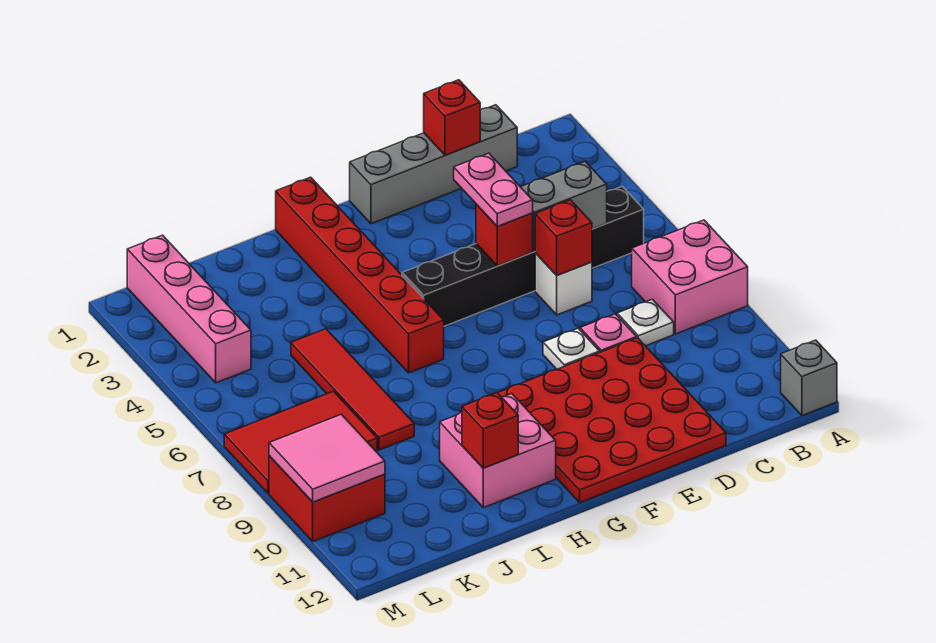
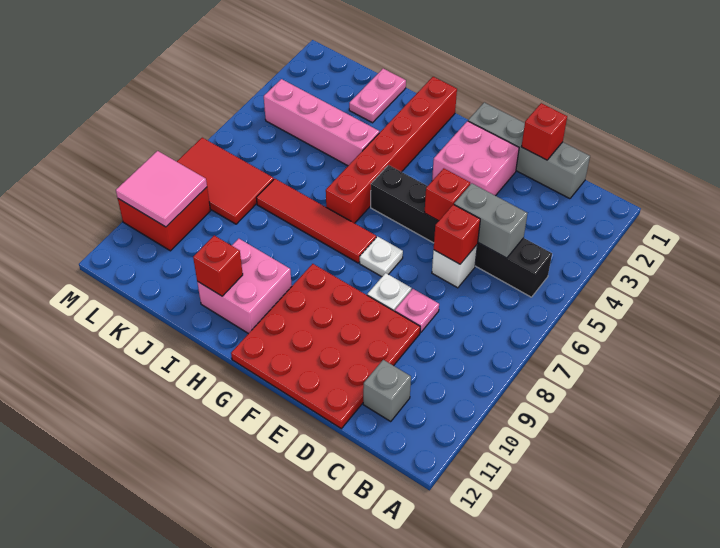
pink 2x2 brick [632,220,748,334] -> pink 2x2 brick moved to [432,121,519,196]
grey 1x1 brick [781,340,837,416] -> grey 1x1 brick moved to [363,360,411,422]
white 1x1 plate [617,299,674,346] -> white 1x1 plate moved to [360,236,403,277]
pink 1x2 plate [454,153,533,226] -> pink 1x2 plate moved to [349,69,406,123]
red 1x4 tile [291,329,414,450] -> red 1x4 tile turned to [256,179,376,263]
pink 1x4 brick [127,235,251,383] -> pink 1x4 brick turned to [264,79,379,166]

